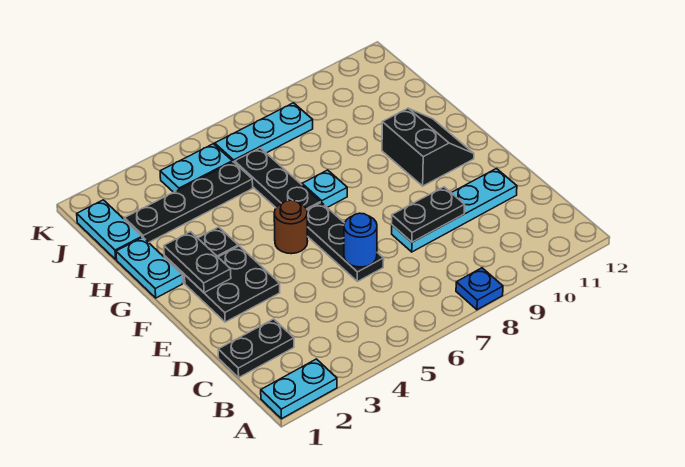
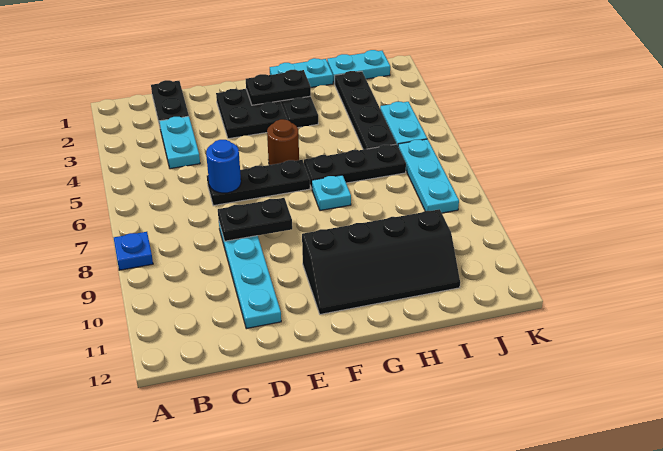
cyan 1x2 plate [261,359,337,419] -> cyan 1x2 plate moved to [159,116,200,169]
black 1x2 plate [392,187,465,242] -> black 1x2 plate turned to [218,198,292,241]
black 2x2 slope [382,108,474,186] -> black 2x4 slope [302,209,460,314]

